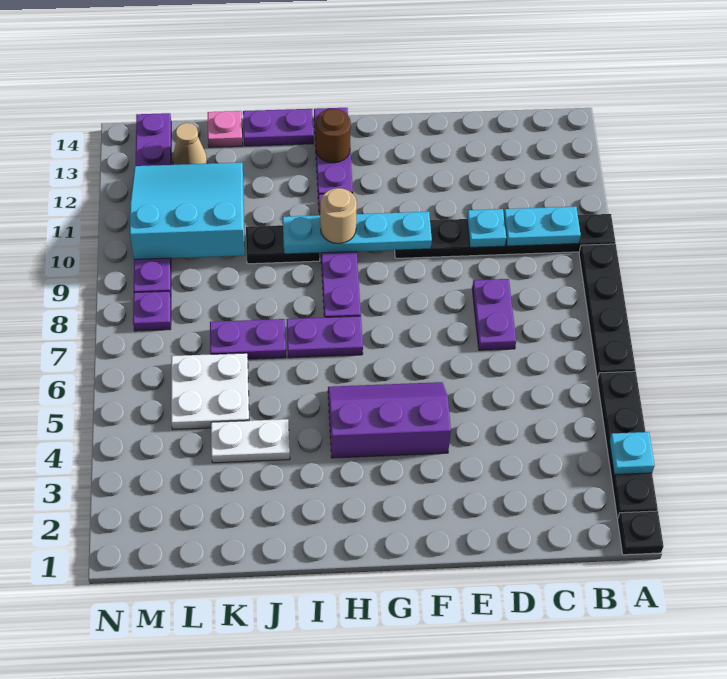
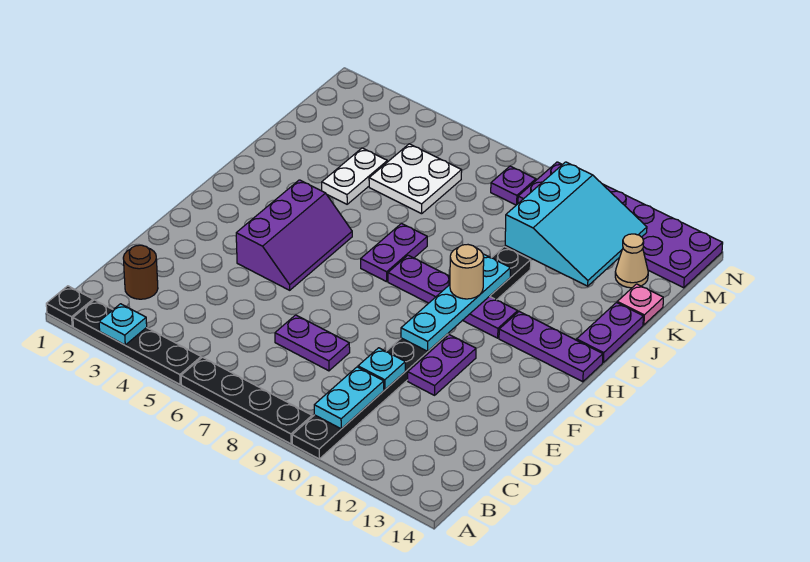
brown 1x1 round brick [316,109,351,163] -> brown 1x1 round brick moved to [123,245,158,299]
purple 1x2 plate [210,319,286,359] -> purple 1x2 plate moved to [408,335,476,395]
purple 1x6 plate [134,113,171,296] -> purple 2x6 plate [518,162,723,288]

